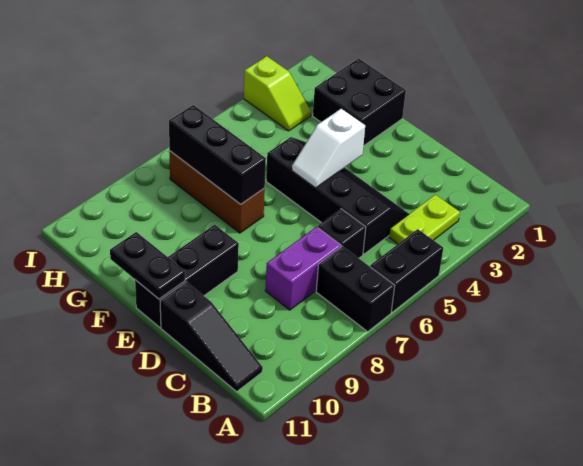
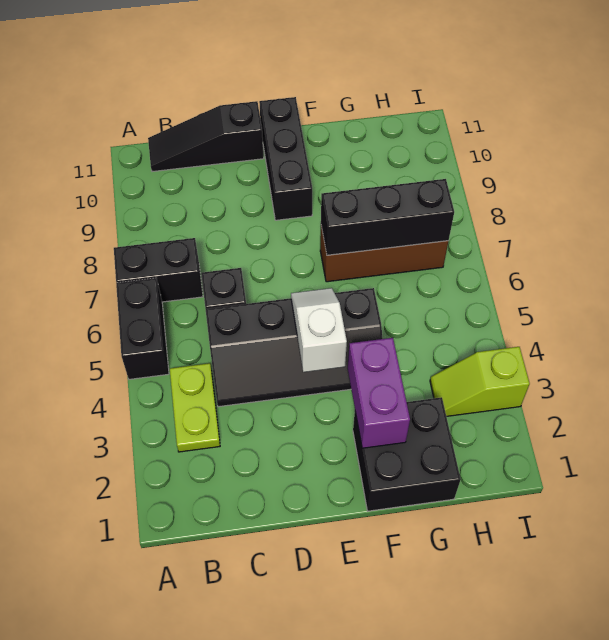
purple 1x2 brick [265,227,341,310] -> purple 1x2 brick moved to [348,338,410,448]
black 1x2 plate [110,232,185,299] -> none

